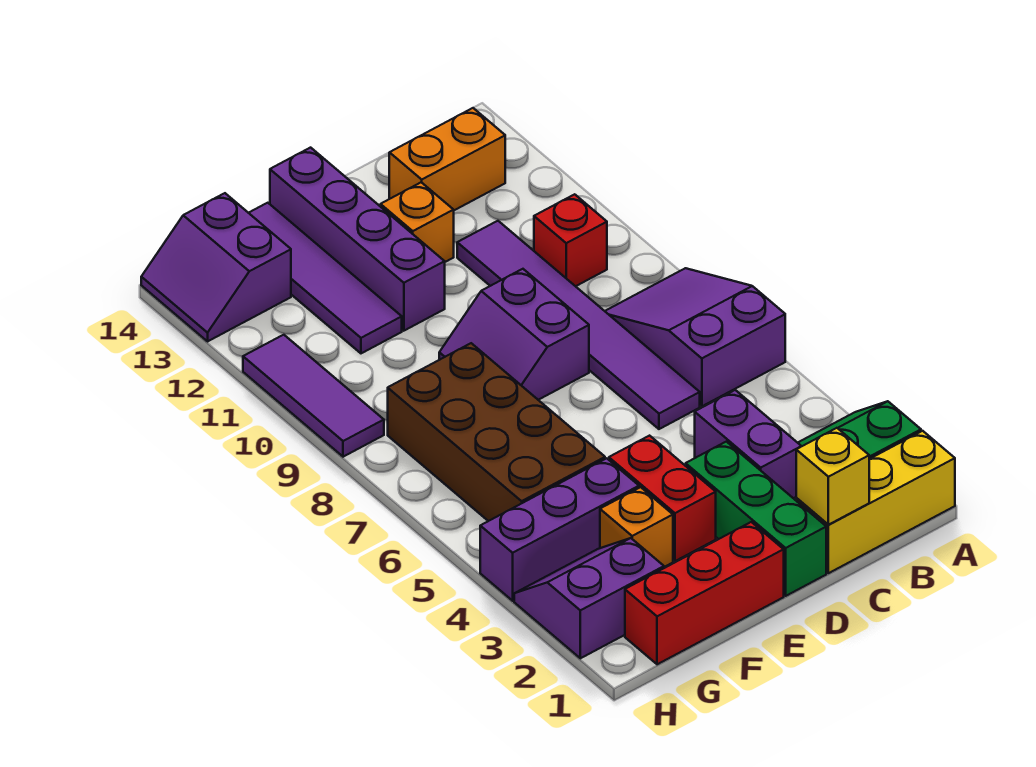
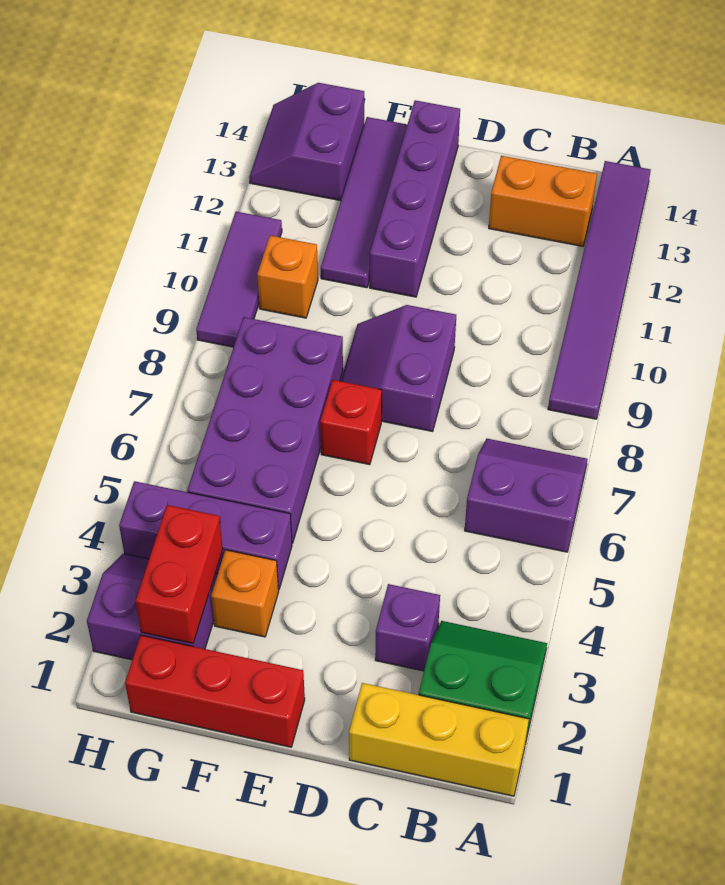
purple 2x3 slope [605,268,785,406] -> purple 2x2 slope [465,439,588,552]
red 1x1 brick [534,194,607,286] -> red 1x1 brick moved to [320,380,382,465]
yellow 1x1 brick [796,428,869,525] -> none
purple 1x2 brick [695,390,801,498] -> purple 1x1 brick [375,584,440,671]
purple 1x6 tile [457,221,700,429] -> purple 1x6 tile moved to [548,161,651,419]
green 1x3 brick [686,442,826,596] -> none
orange 1x1 brick [381,182,454,262] -> orange 1x1 brick moved to [257,235,318,318]
red 1x2 brick [609,436,716,561] -> red 1x2 brick moved to [136,505,223,644]
brown 2x4 brick [388,343,605,521] -> purple 2x4 brick [187,317,343,543]

